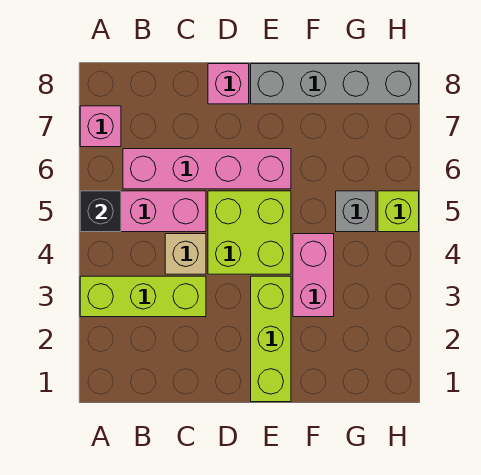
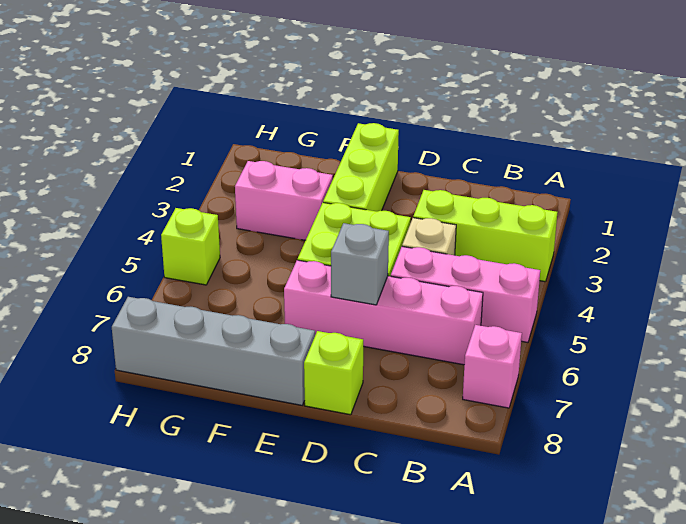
black 1x1 brick [80,191,121,232] -> none
pink 1x1 brick [208,64,249,104] -> lime 1x1 brick [304,331,363,415]
pink 1x2 brick [293,234,334,317] -> pink 1x2 brick turned to [235,161,333,240]
grey 1x1 brick [336,191,376,232] -> grey 1x1 brick moved to [331,223,389,305]

